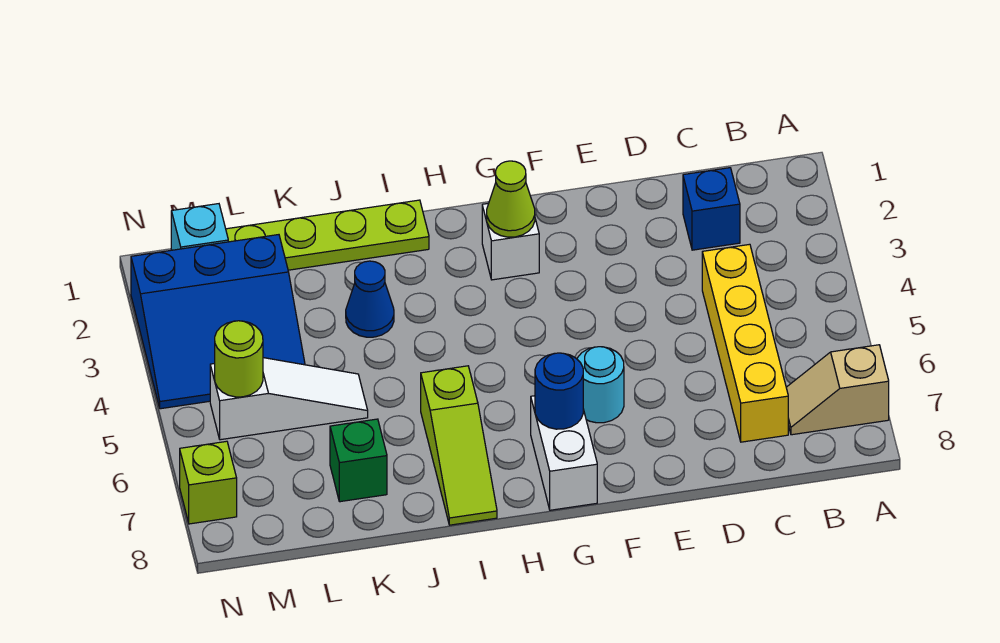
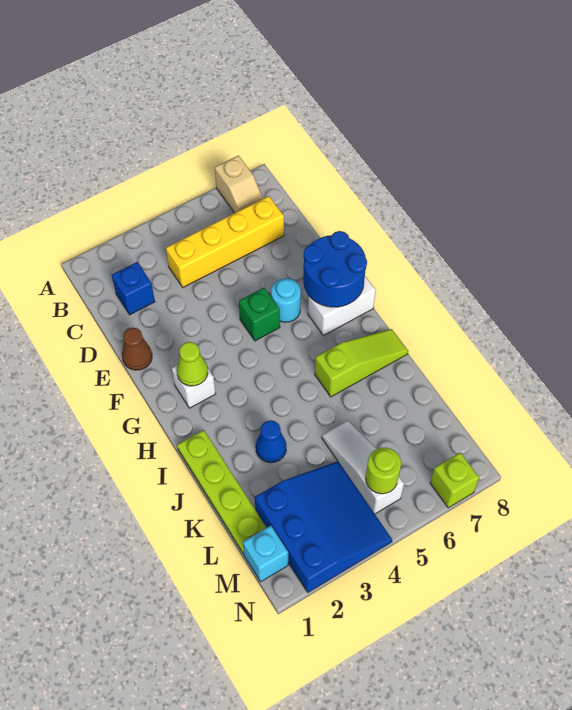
none -> brown 1x1 cone [122,328,152,370]
blue 1x1 round brick [535,353,583,429] -> blue 2x2 round brick [303,231,367,307]
green 1x1 brick [330,419,387,502] -> green 1x1 brick moved to [239,288,280,341]

